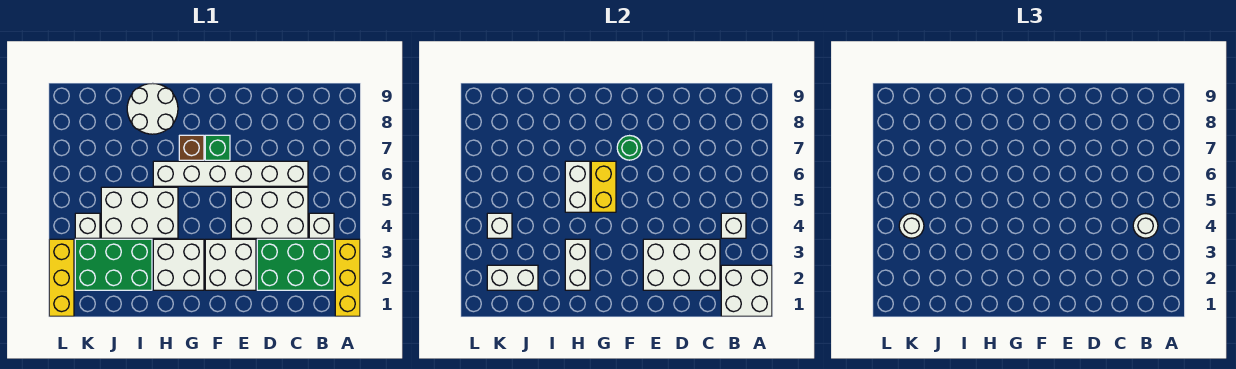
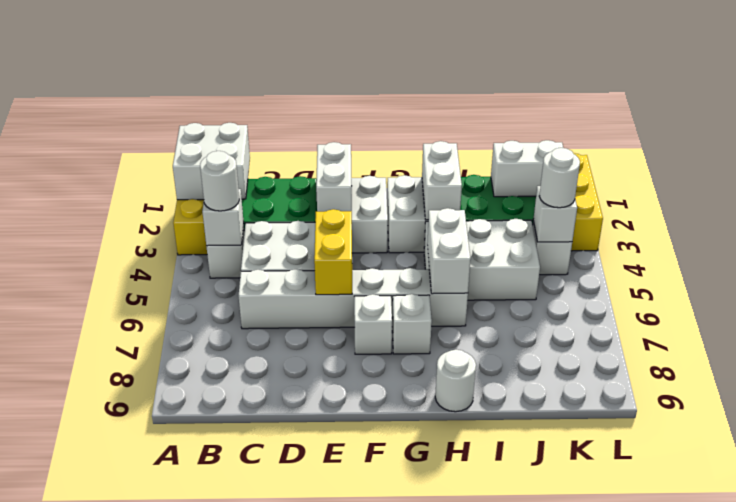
white 2x3 brick [643,239,720,290] -> white 1x2 brick [316,142,352,212]
green 1x1 brick [205,135,230,160] -> white 1x1 brick [354,294,392,354]
green 1x1 round brick [617,136,642,160] -> none
yellow 1x2 brick [591,161,616,212] -> yellow 1x2 brick moved to [314,209,352,295]
brown 1x1 brick [179,135,204,160] -> white 1x1 brick [392,294,432,354]
white 2x2 round brick [127,83,178,134] -> white 1x1 round brick [435,350,476,412]

